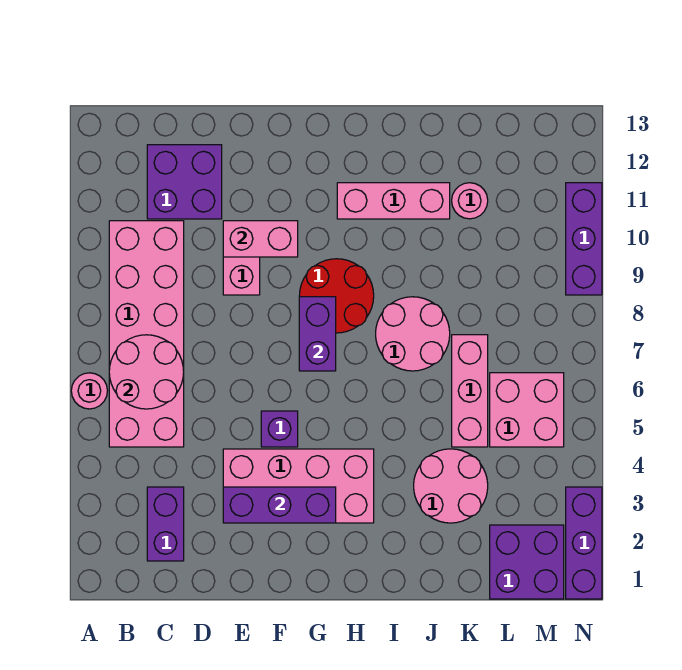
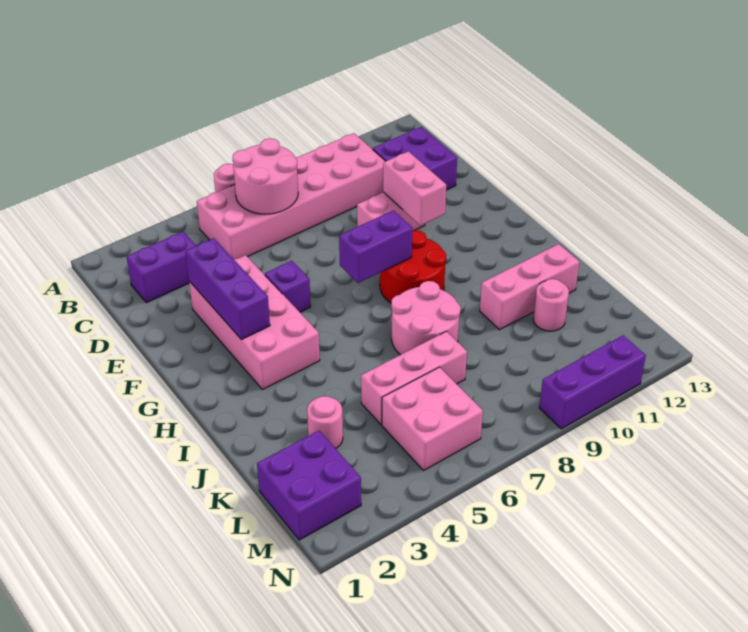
pink 1x3 brick [337,183,450,219] -> pink 1x3 brick turned to [480,244,579,330]
pink 2x2 round brick [414,449,488,523] -> pink 1x1 round brick [307,396,343,449]
purple 1x3 brick [566,487,602,599] -> none

